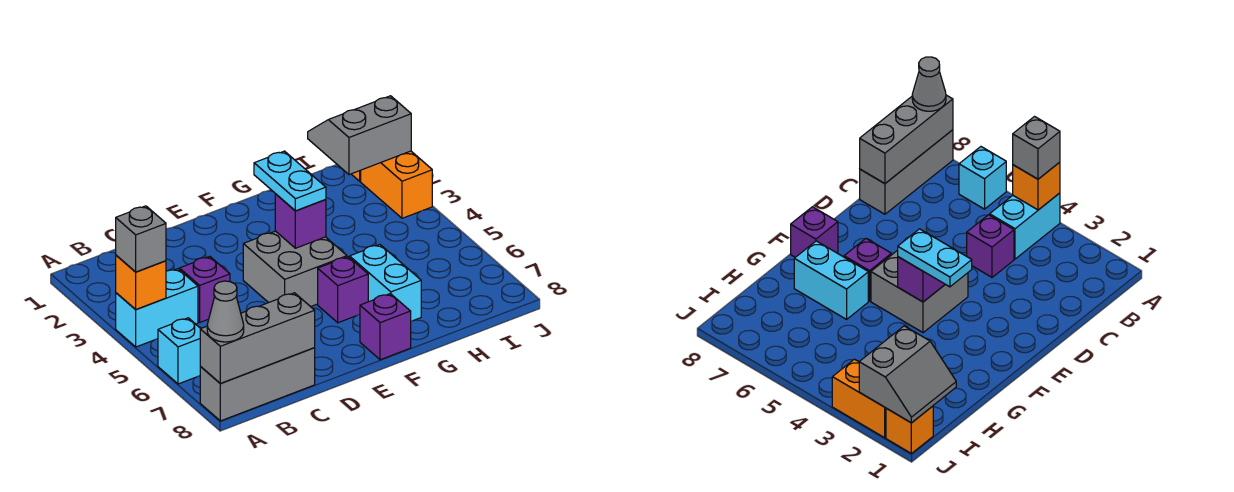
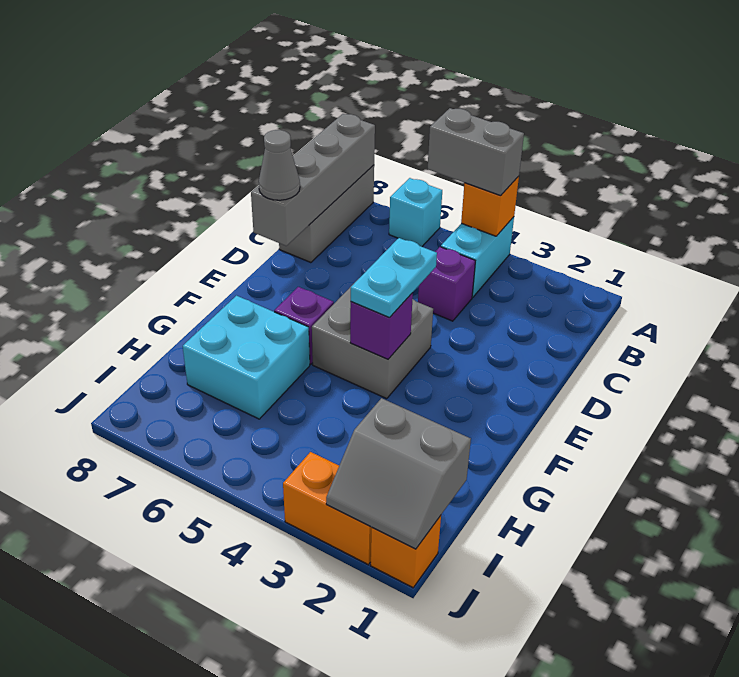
grey 1x1 brick [116,206,166,272] -> grey 1x2 brick [428,108,524,196]
grey 1x3 brick [200,293,315,384] -> grey 1x4 brick [251,114,375,246]
grey 1x1 cone [207,281,244,342] -> grey 1x1 cone moved to [259,130,300,200]
cyan 1x2 plate [254,151,326,211] -> cyan 1x2 plate turned to [351,238,437,318]
purple 1x1 brick [360,294,411,360] -> none
cyan 1x2 brick [350,244,421,321] -> cyan 2x2 brick [183,296,310,419]
grey 2x2 slope [308,96,411,175] -> grey 2x2 slope turned to [326,398,471,549]

